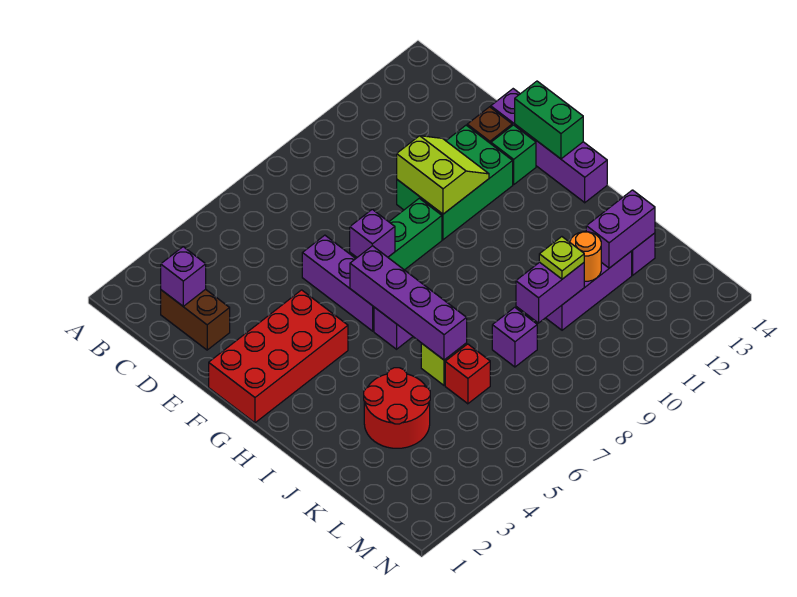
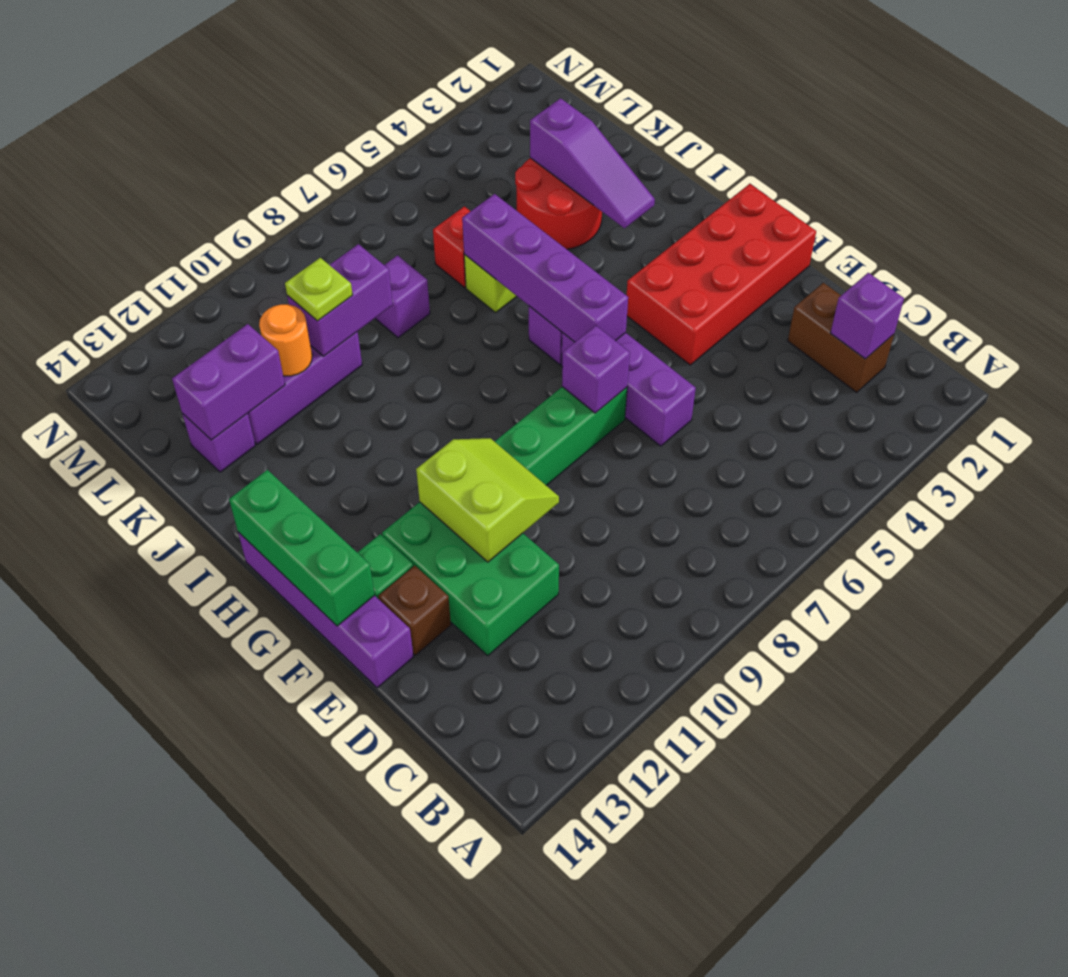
green 2x3 brick [397,125,513,240] -> green 2x3 brick turned to [382,502,559,656]
lime 2x2 slope [397,136,489,214] -> lime 2x2 slope turned to [416,438,559,562]
green 1x2 brick [515,81,583,159] -> green 1x3 brick [229,470,375,626]
none -> purple 1x3 slope [530,98,655,228]

